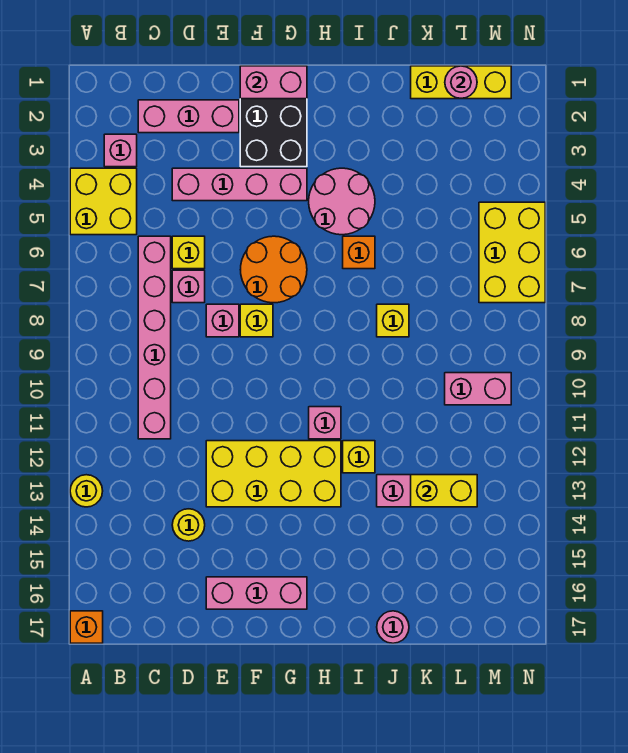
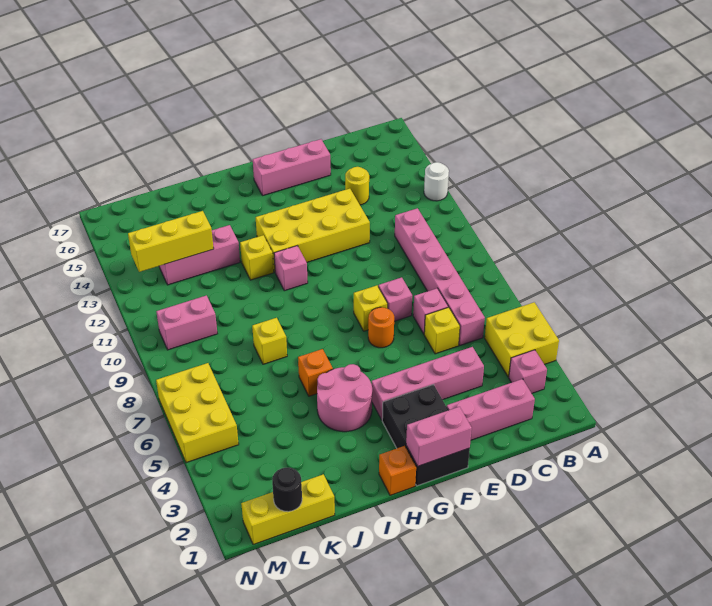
yellow 1x1 round brick [70,475,103,507] -> white 1x1 round brick [424,162,449,201]
orange 1x1 brick [70,611,103,643] -> orange 1x1 brick moved to [379,446,416,495]
orange 2x2 round brick [240,236,307,303] -> orange 1x1 round brick [368,307,394,348]
pink 1x1 round brick [377,611,409,643] -> none
yellow 1x2 brick [411,475,477,507] -> yellow 1x3 brick [128,211,214,272]
pink 1x1 round brick [445,66,477,98] -> black 1x1 round brick [272,468,302,512]

